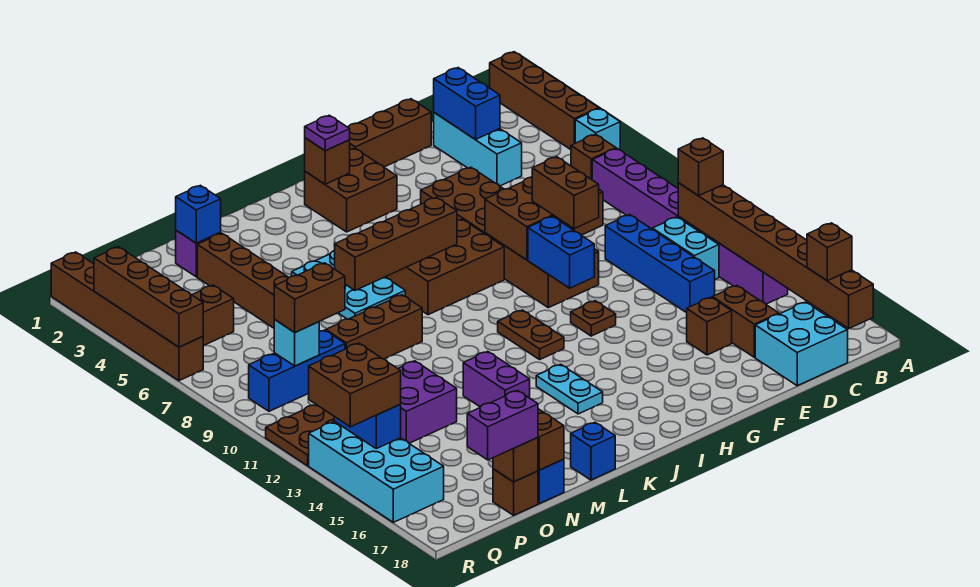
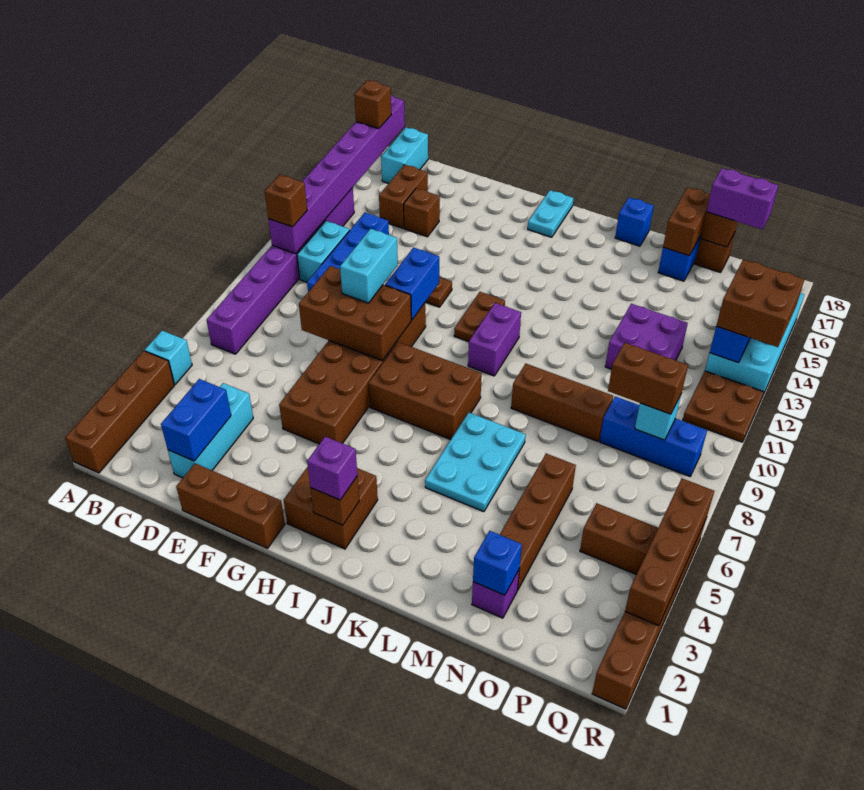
brown 1x1 brick [571,134,616,180] -> none
brown 1x8 brick [678,183,873,328] -> purple 1x8 brick [268,95,405,254]
cyan 2x2 brick [755,302,848,386] -> cyan 1x2 brick [381,127,428,183]
brown 1x2 brick [532,157,599,229] -> cyan 1x2 brick [340,229,398,303]
purple 1x1 plate [305,115,350,151] -> purple 1x1 brick [307,437,357,500]
brown 1x4 brick [335,197,457,290] -> none
cyan 1x2 plate [536,365,603,414] -> cyan 1x2 plate moved to [528,190,574,237]
purple 1x2 brick [463,351,530,407] -> purple 1x2 brick moved to [468,303,521,376]

